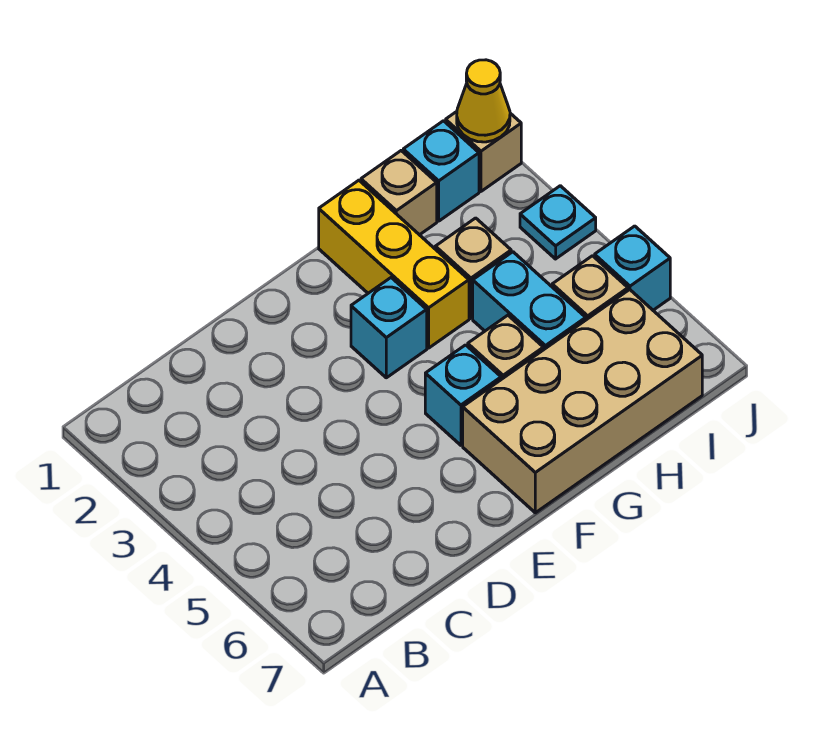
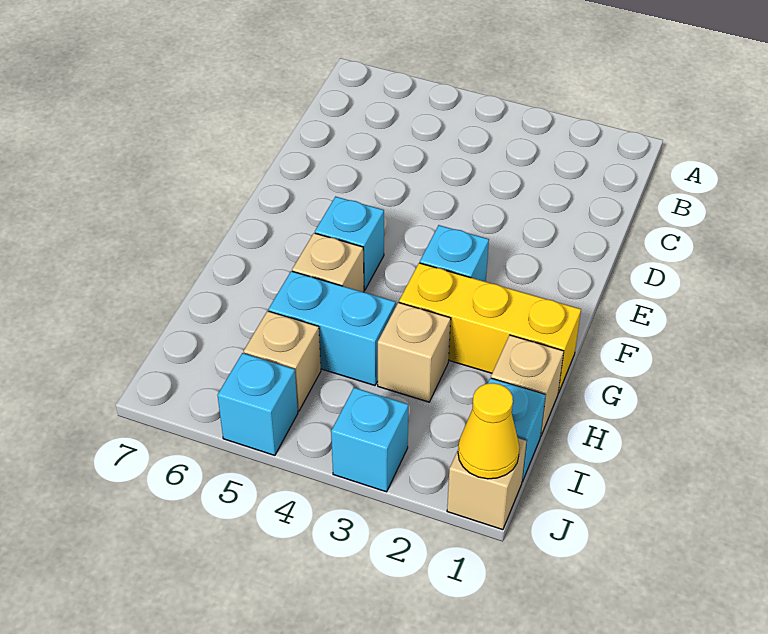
tan 2x4 brick [463,290,702,513] -> none
cyan 1x1 plate [520,186,596,259] -> cyan 1x1 brick [331,388,408,492]

